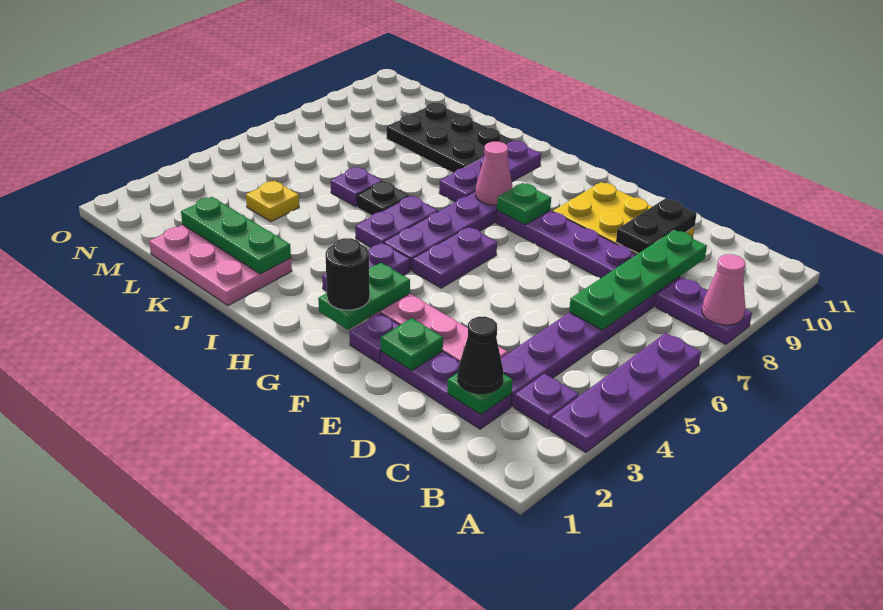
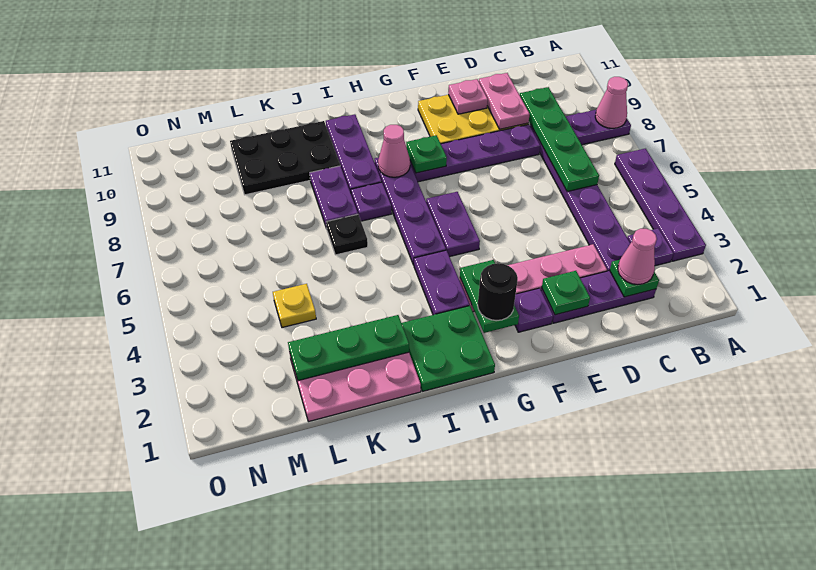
black 1x1 cone [457,317,503,394] -> pink 1x1 cone [618,229,657,285]
black 1x2 plate [616,198,697,253] -> pink 1x2 plate [479,73,530,129]
none -> pink 1x1 plate [448,79,488,114]
none -> green 2x2 plate [402,306,495,391]
purple 1x2 plate [355,196,438,247] -> purple 1x2 plate moved to [310,166,358,229]
purple 1x1 plate [331,167,383,207] -> purple 1x1 plate moved to [351,182,392,221]

